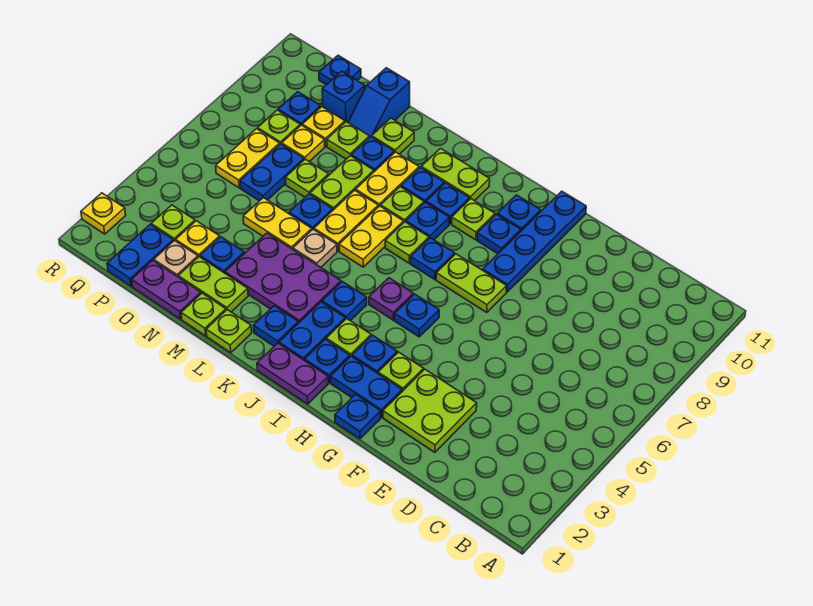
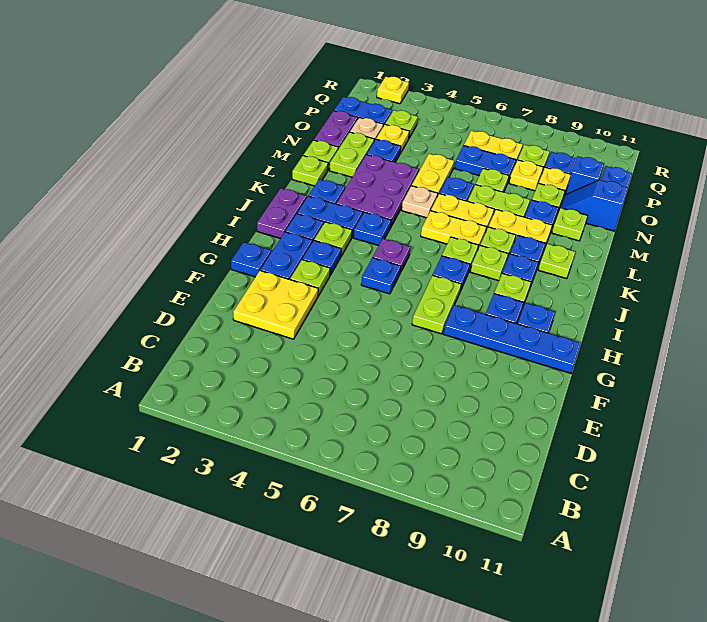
lime 2x2 plate [383,369,477,452] -> yellow 2x2 plate [233,271,318,339]
blue 1x1 plate [406,202,449,240] -> lime 1x1 plate [471,245,508,281]
lime 1x2 plate [421,149,490,201] -> lime 1x1 plate [538,244,575,279]

